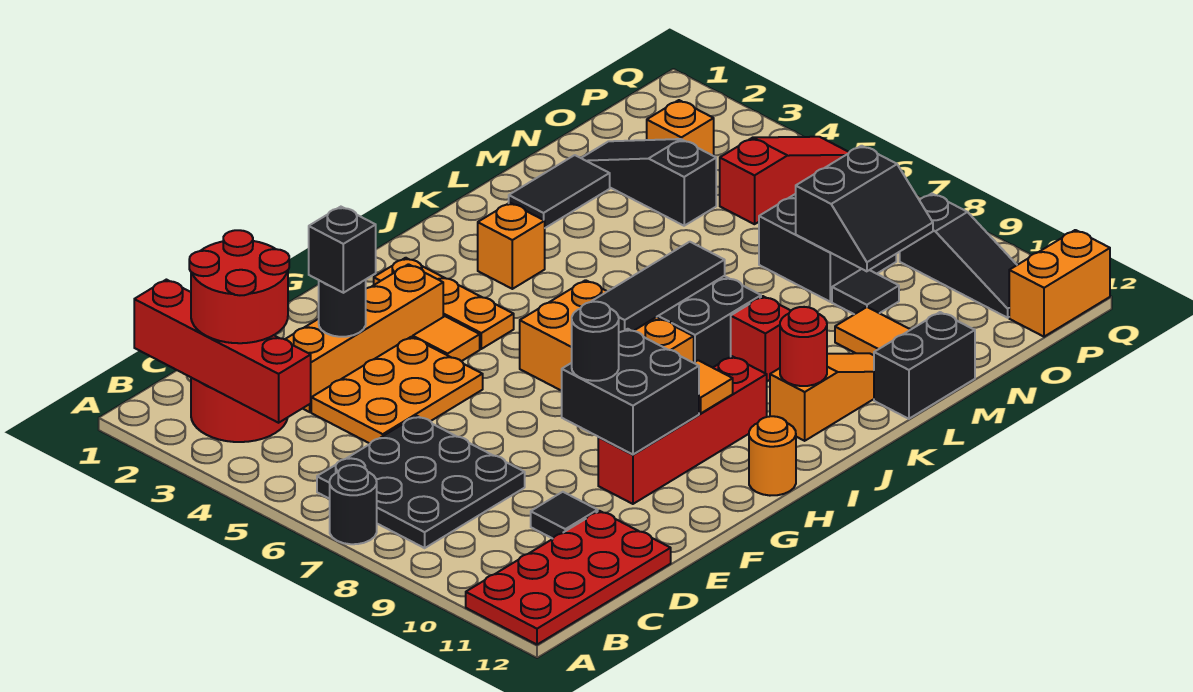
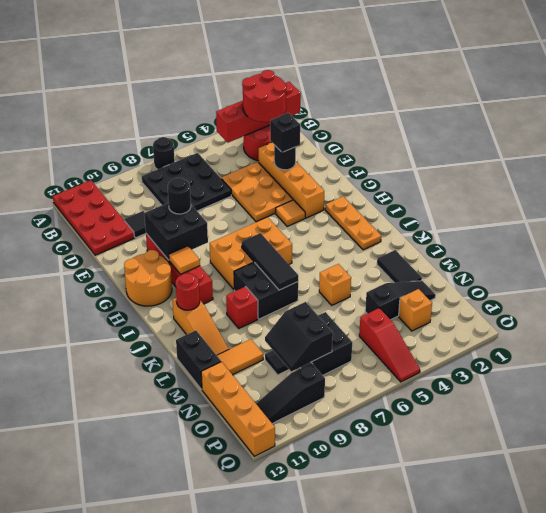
orange 1x3 plate [374,258,514,349] -> orange 1x3 plate turned to [325,196,381,250]
orange 1x1 round brick [749,416,796,496] -> orange 2x2 round brick [124,250,172,306]
orange 1x1 brick [478,203,545,289] -> orange 1x1 brick moved to [319,264,351,305]
orange 1x2 brick [1009,230,1110,337] -> orange 1x4 brick [201,362,275,456]

